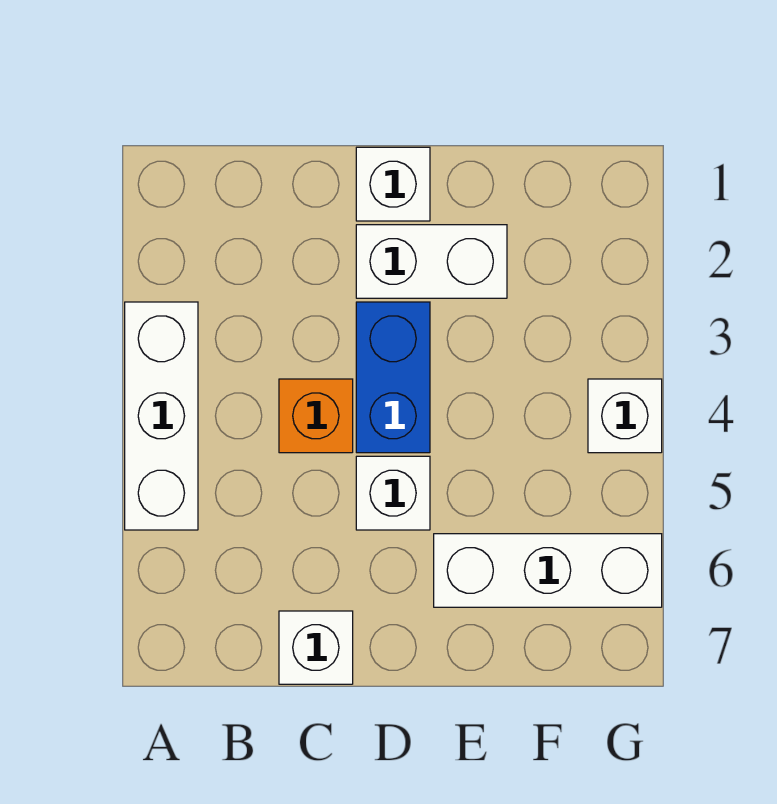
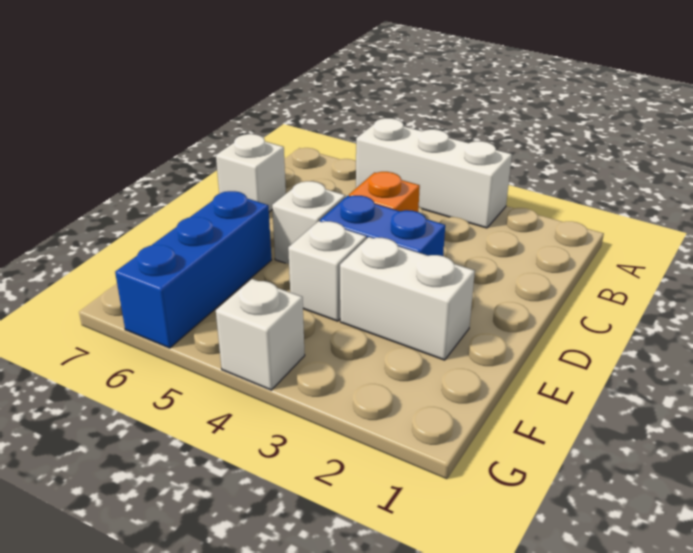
white 1x1 brick [356,147,430,221] -> white 1x1 brick moved to [288,221,366,321]
white 1x2 brick [356,225,507,298] -> white 1x2 brick turned to [340,237,475,360]
white 1x3 brick [434,534,662,607] -> blue 1x3 brick [115,191,272,348]

